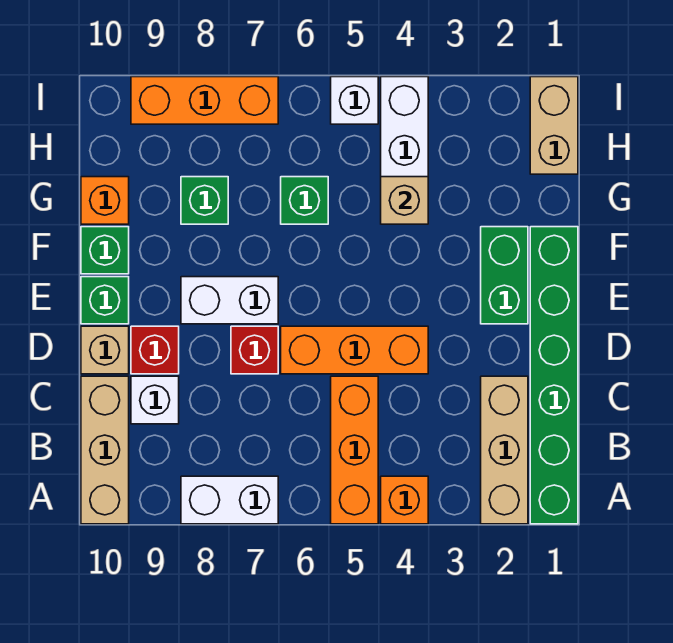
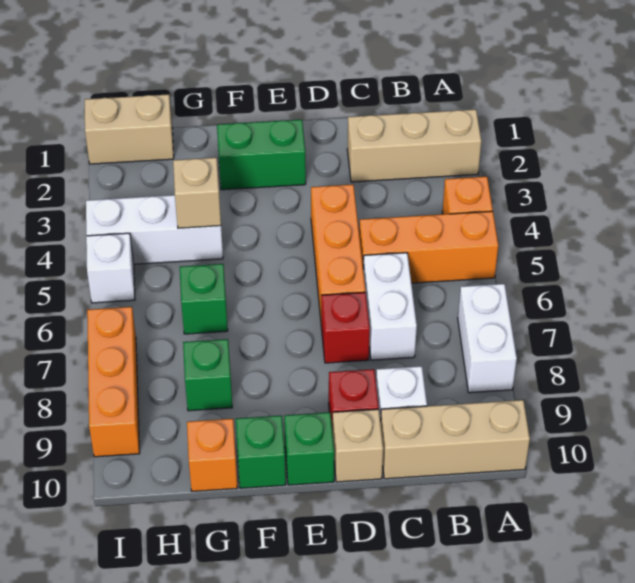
green 1x6 brick [530,227,578,524] -> none
white 1x2 brick [181,277,278,324] -> white 1x2 brick moved to [363,253,417,360]

